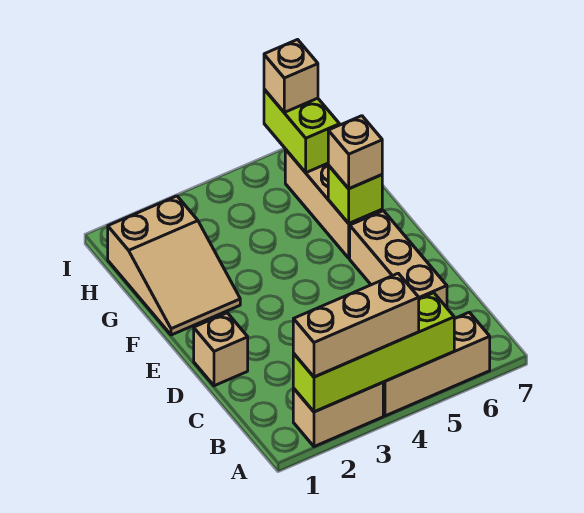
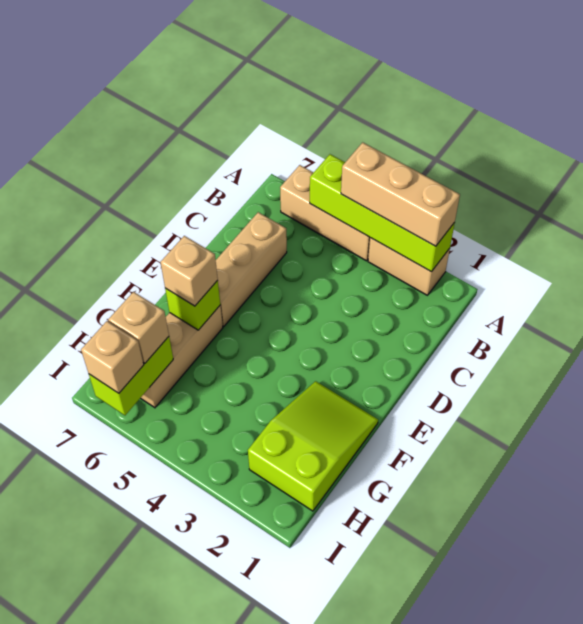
tan 1x1 brick [194,313,248,386] -> tan 1x1 brick moved to [108,292,169,363]
tan 2x3 slope [108,196,240,335] -> lime 2x3 slope [248,381,378,511]

